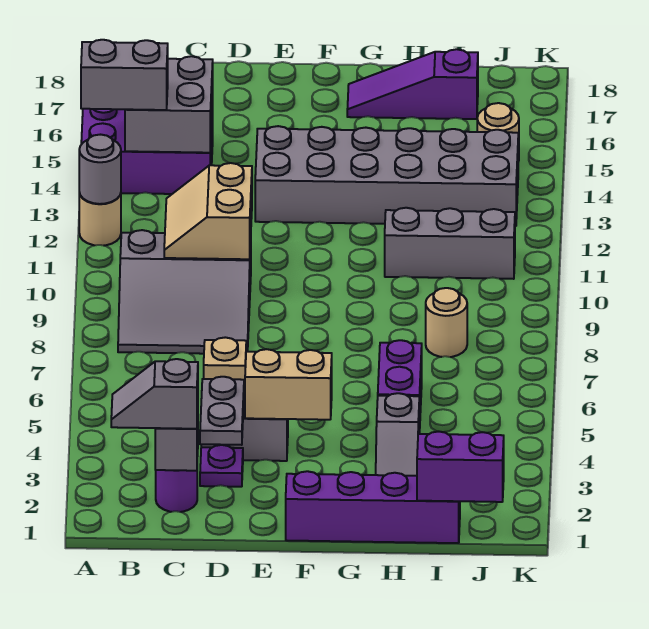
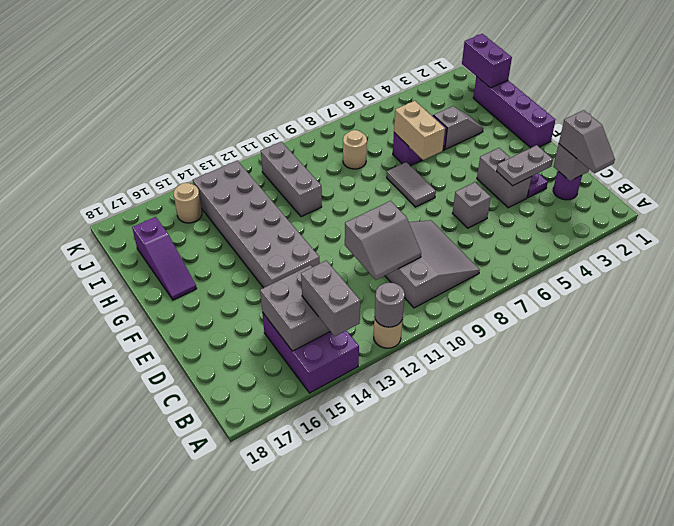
tan 2x2 slope [164,163,252,259] -> grey 2x2 slope [345,201,421,280]
tan 1x1 brick [204,337,246,394] -> grey 1x1 brick [452,182,491,228]
tan 1x2 brick [245,349,332,420] -> tan 1x2 brick moved to [394,101,445,160]
none -> grey 1x2 tile [387,162,436,207]

